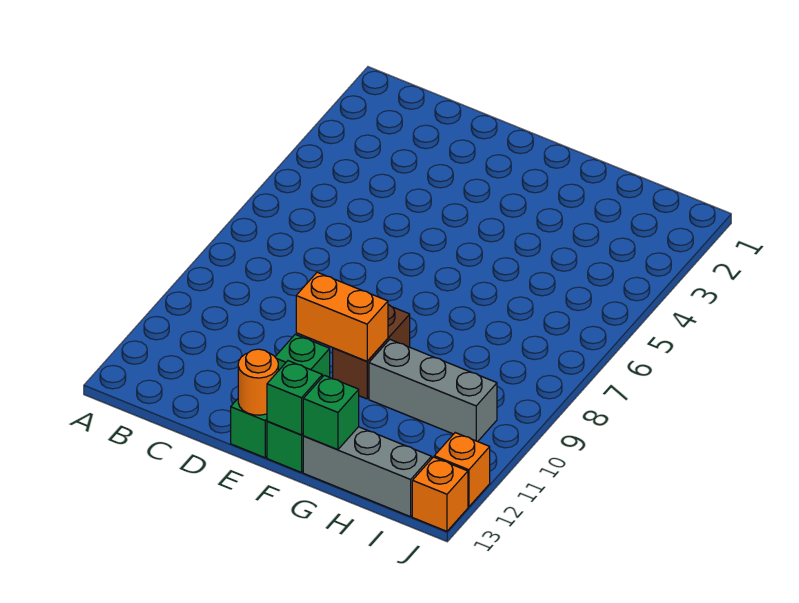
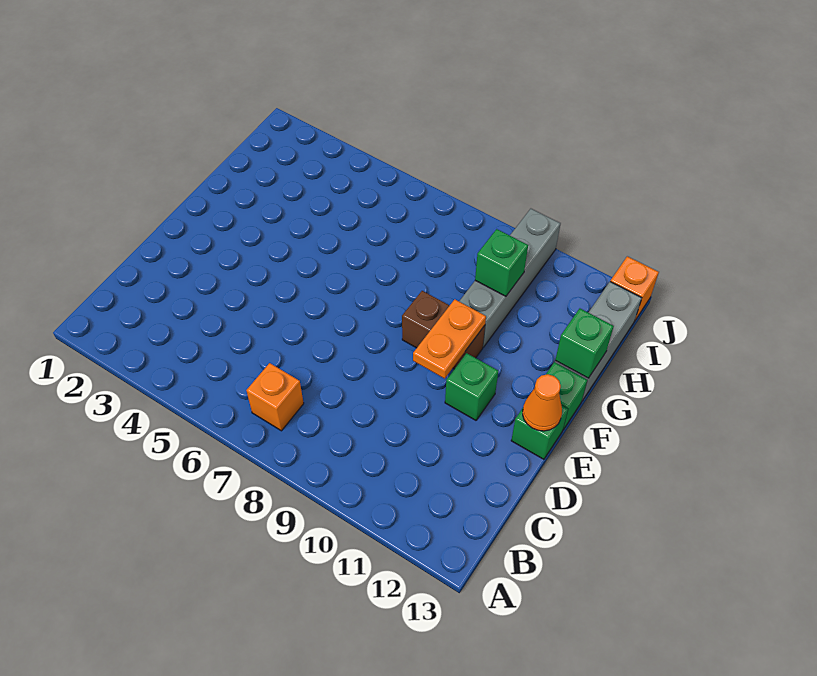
orange 1x2 brick [296,272,388,361] -> orange 1x2 plate [413,299,486,378]
orange 1x1 round brick [238,349,278,415] -> orange 1x1 cone [523,374,562,431]
green 1x1 brick [267,361,322,435] -> green 1x1 brick moved to [475,229,528,296]
grey 1x3 brick [369,340,497,442] -> grey 1x4 brick [459,209,561,347]
orange 1x1 brick [434,433,490,507] -> orange 1x1 brick moved to [246,363,304,431]

